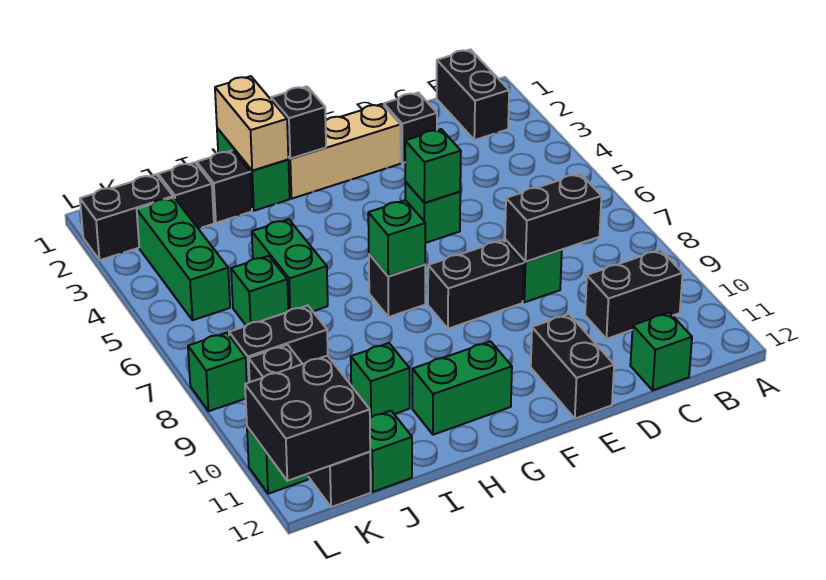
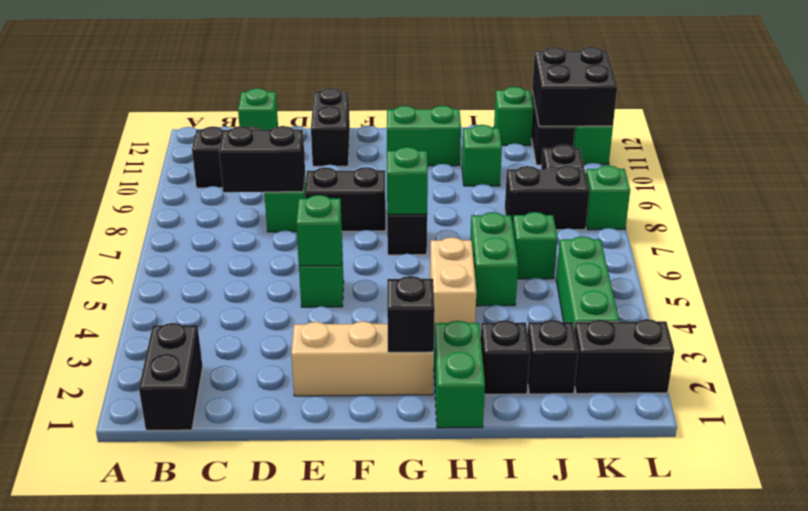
black 1x1 brick [384,93,437,163] -> none
tan 1x2 brick [215,76,288,171] -> tan 1x2 brick moved to [430,237,476,330]

